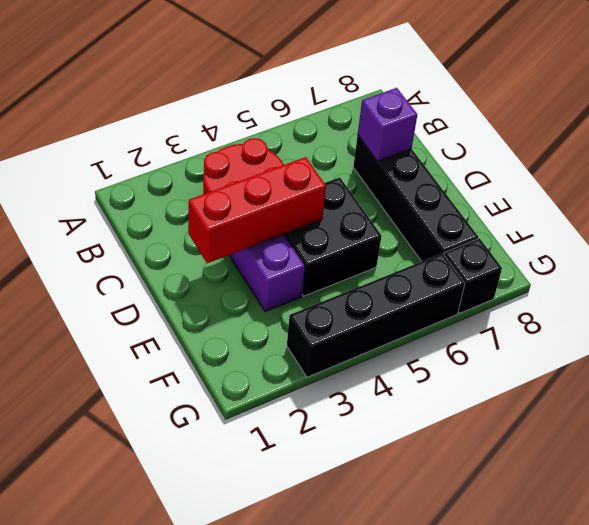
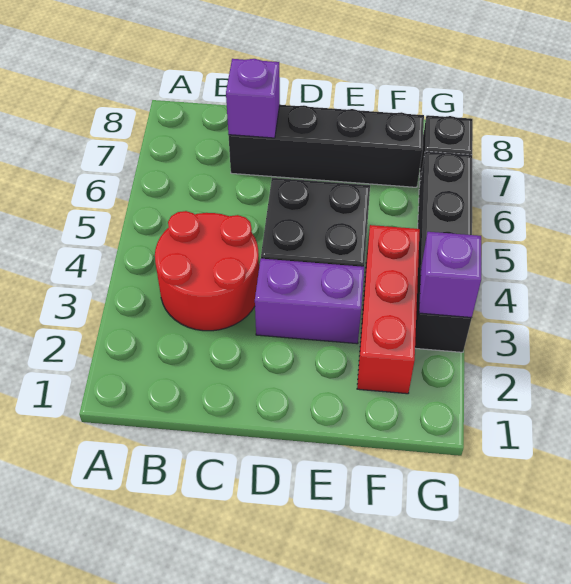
red 1x3 brick [188,157,326,263] -> red 1x3 brick moved to [357,225,420,394]
none -> purple 1x1 brick [419,232,481,318]

